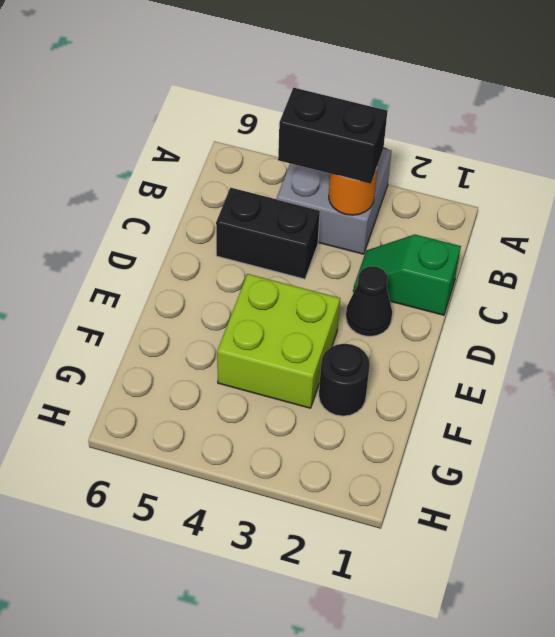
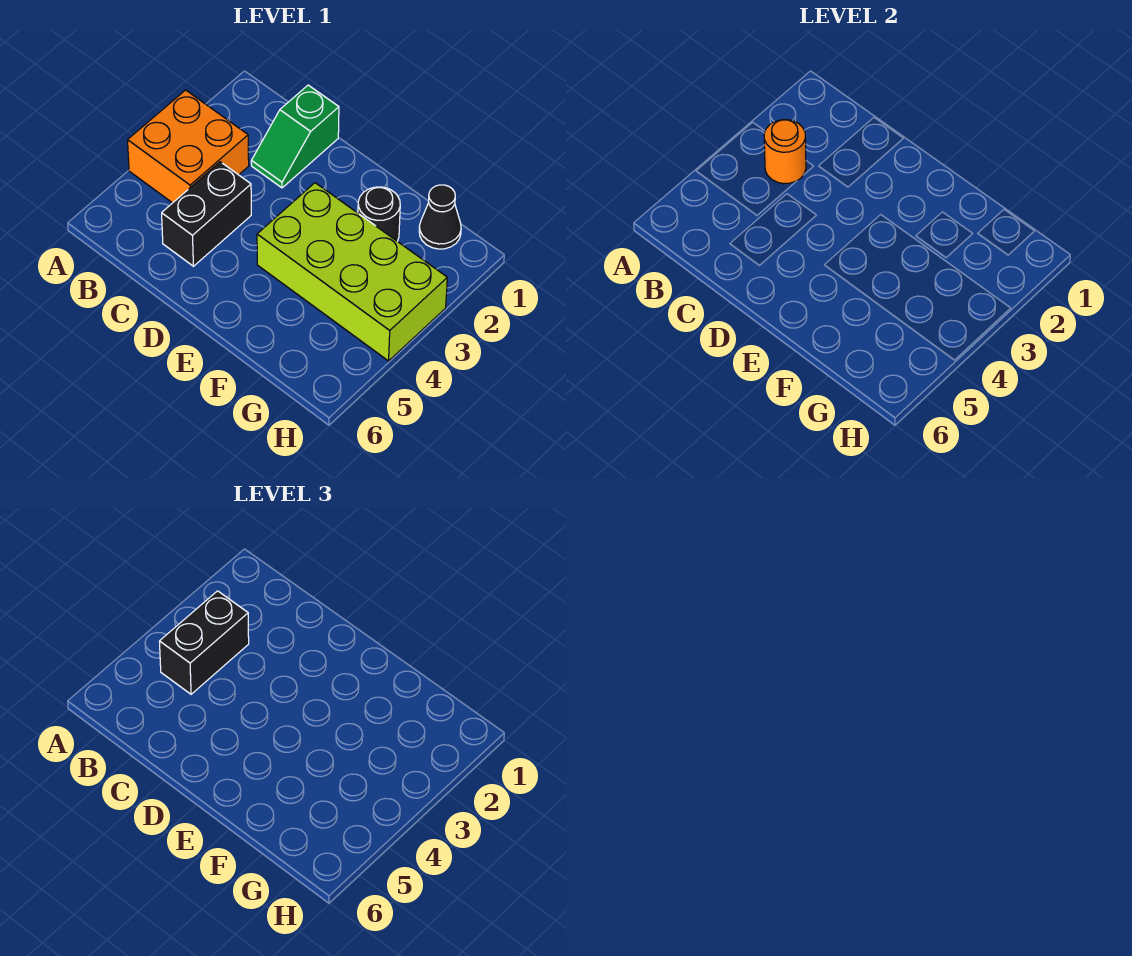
grey 2x2 brick [277,149,392,254] -> orange 2x2 brick [128,90,249,203]
black 1x1 cone [346,266,392,337] -> black 1x1 cone moved to [419,185,461,249]
lime 2x2 brick [217,274,340,408] -> lime 2x4 brick [257,183,447,361]

